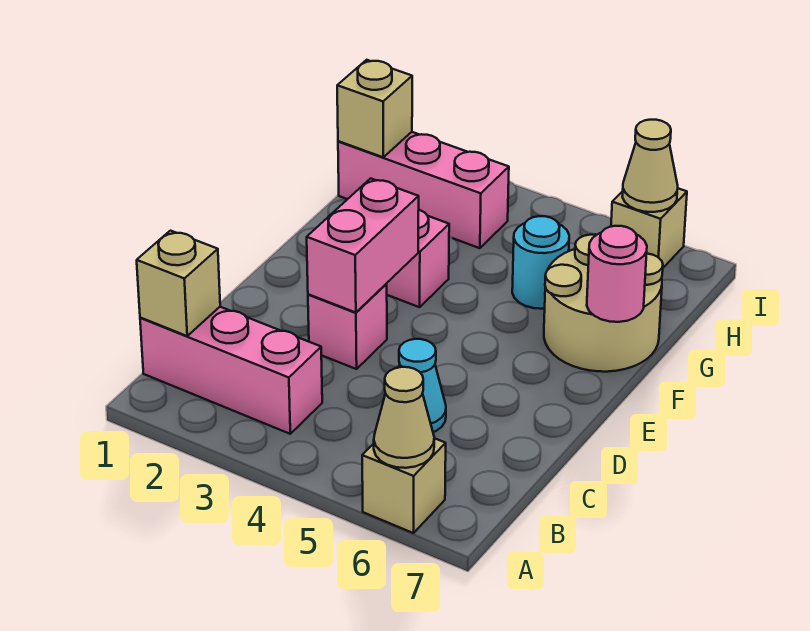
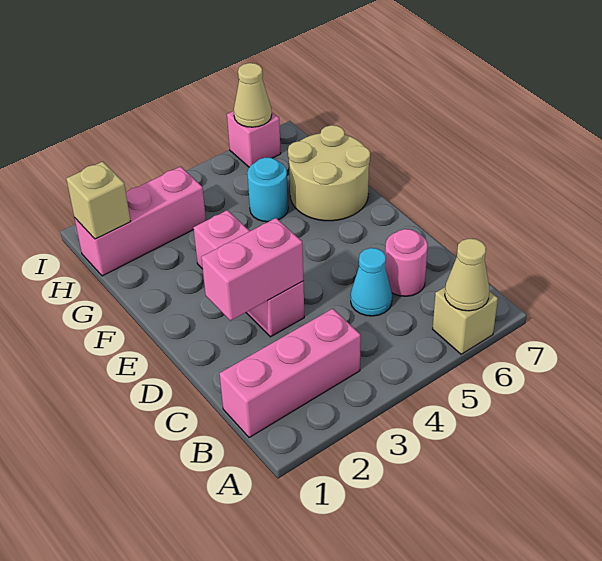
tan 1x1 brick [137,231,220,336] -> none
pink 1x2 brick [307,178,419,313] -> pink 1x2 brick turned to [201,218,303,321]
pink 1x1 round brick [587,226,647,322] -> pink 1x1 round brick moved to [385,229,428,296]
tan 1x1 brick [611,188,687,268] -> pink 1x1 brick [227,111,281,167]

